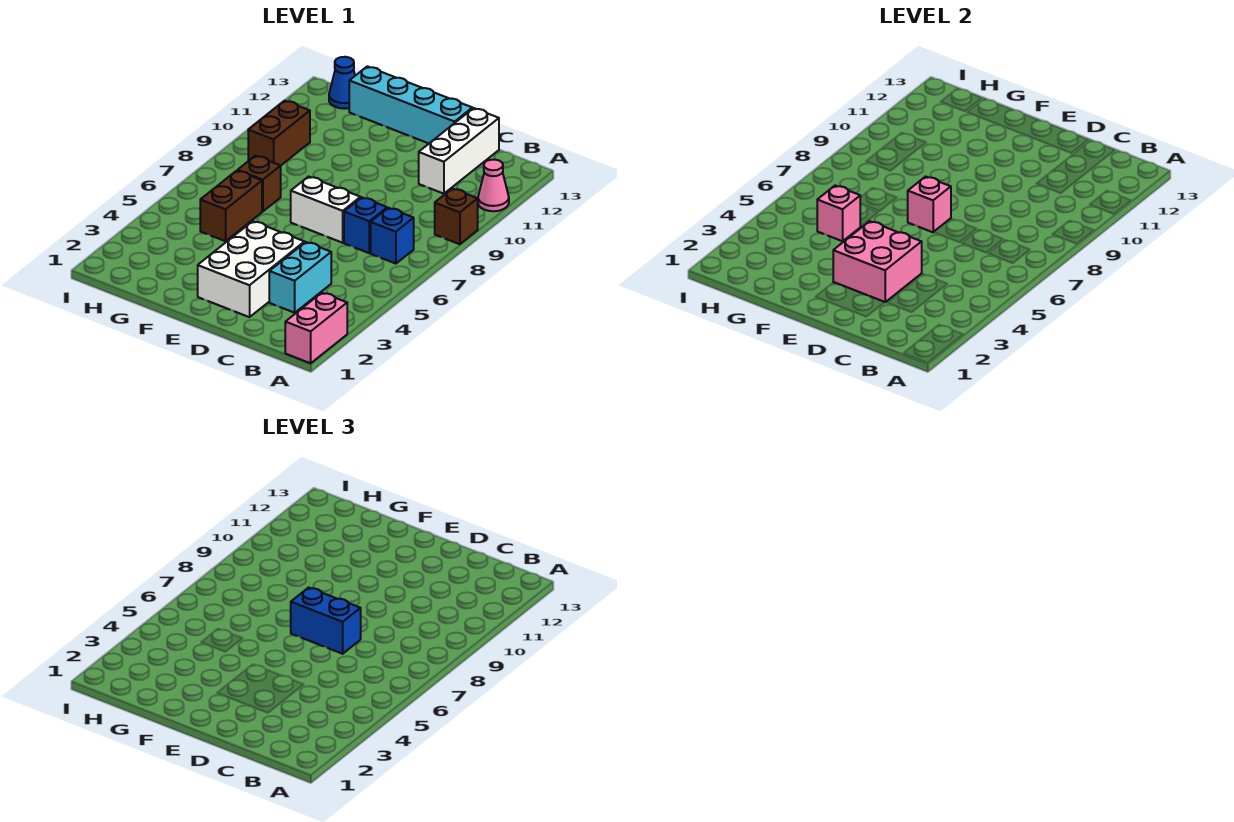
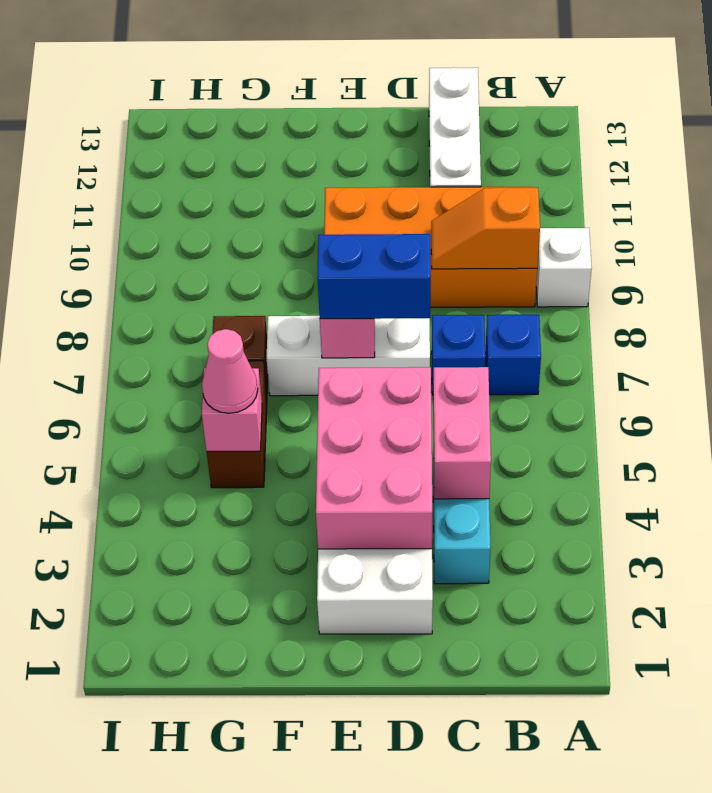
pink 1x2 brick [285,293,347,363] -> pink 1x2 brick moved to [433,367,491,499]
brown 1x1 brick [435,188,478,244] -> white 1x1 brick [536,228,592,307]
pink 1x1 cone [478,160,509,211] -> pink 1x1 cone moved to [202,329,258,413]
none -> orange 2x4 brick [324,187,537,307]
none -> orange 1x2 slope [431,188,540,269]
pink 2x2 brick [833,221,922,302] -> pink 2x3 brick [316,367,432,549]
white 1x2 brick [291,177,361,243] -> white 1x3 brick [267,316,430,396]
cyan 1x4 brick [349,66,472,143] -> none
brown 1x2 brick [248,101,310,166] -> none
blue 1x1 cone [329,57,355,109] -> none

